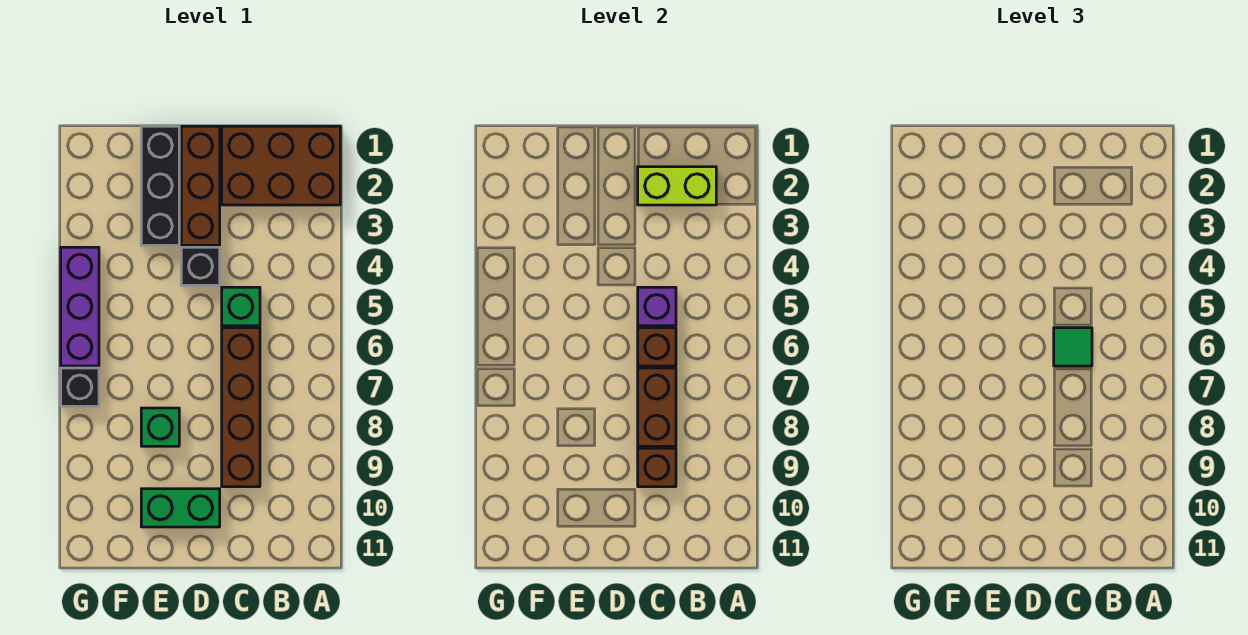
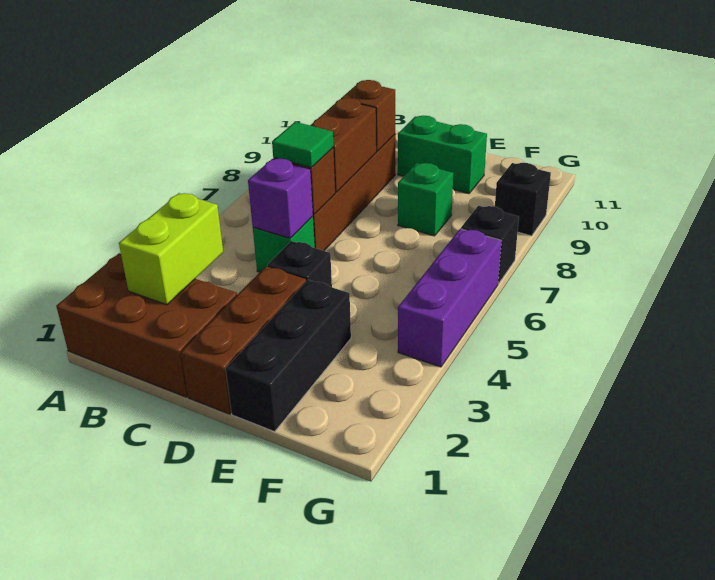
lime 1x2 brick [638,167,716,205] -> lime 1x2 brick turned to [119,193,223,305]
none -> black 1x1 brick [495,163,551,236]

